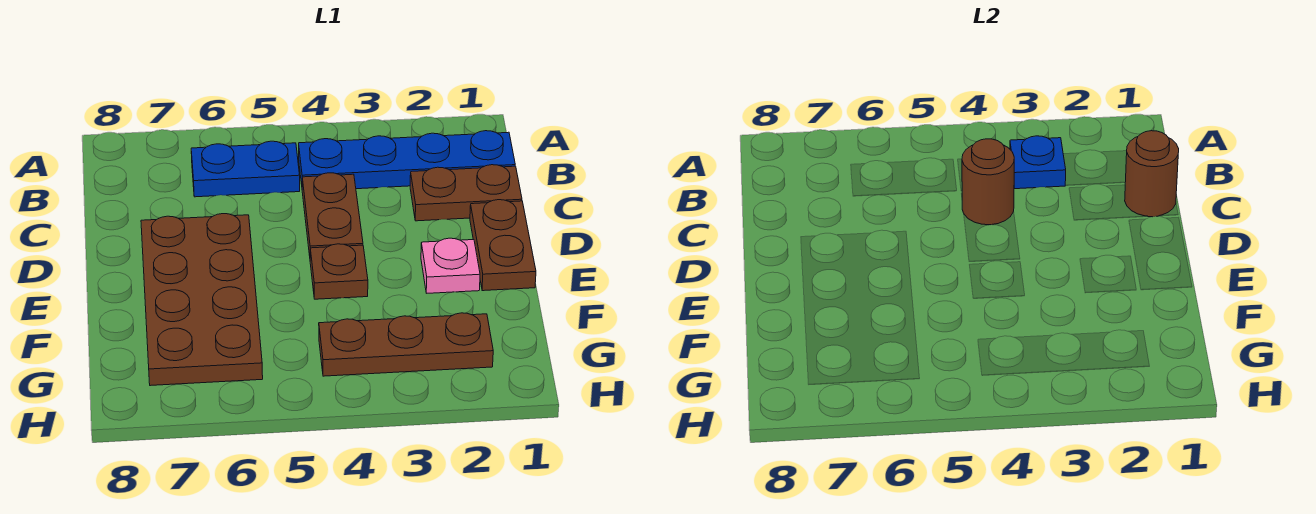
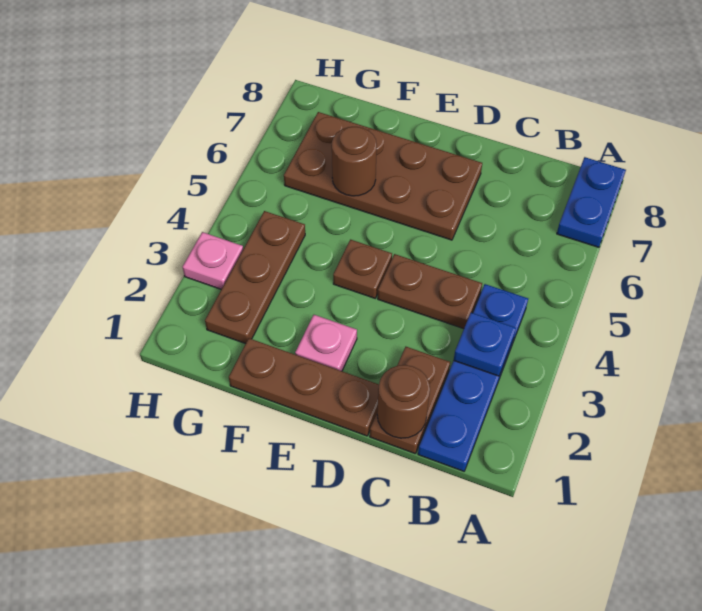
blue 1x2 plate [191,141,300,197] -> blue 1x2 plate moved to [557,157,626,247]
brown 1x1 round brick [962,139,1014,225] -> brown 1x1 round brick moved to [332,127,377,196]
brown 1x2 plate [470,200,536,291] -> brown 1x3 plate [229,338,379,436]
none -> pink 1x1 plate [182,232,243,289]

